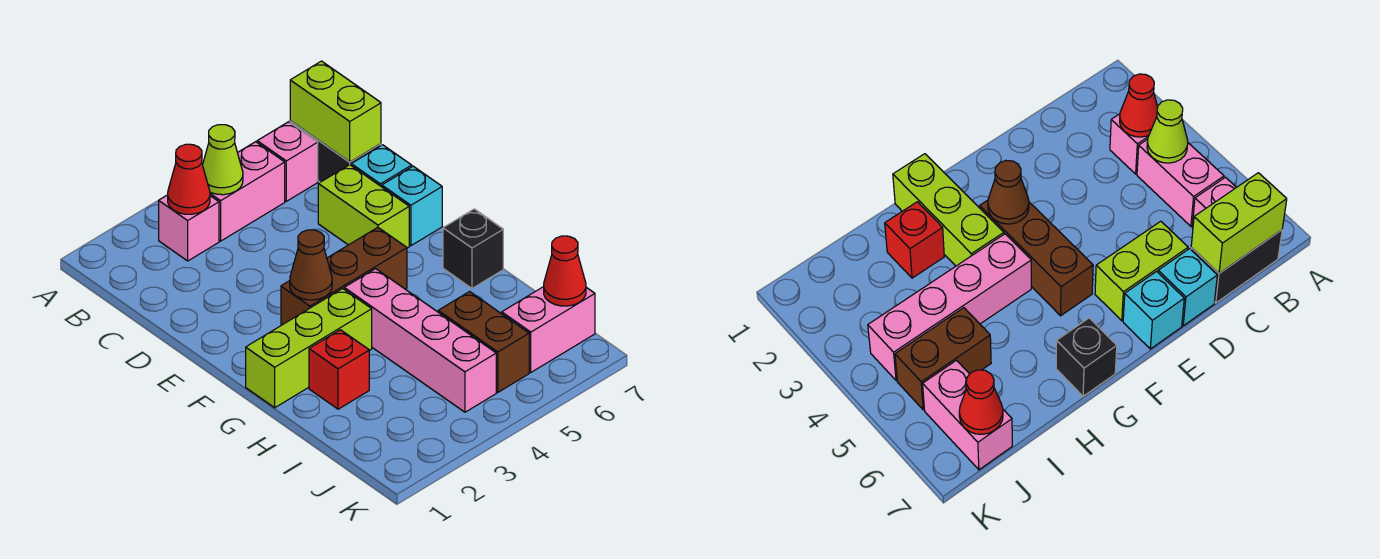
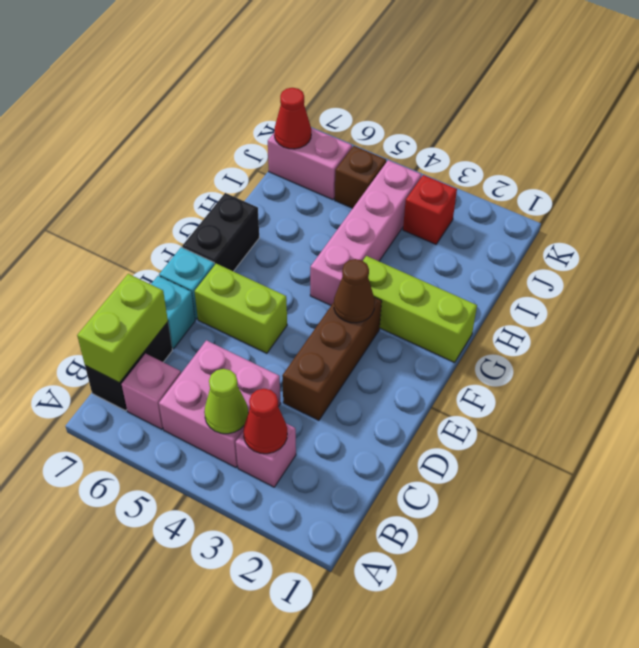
pink 1x2 brick [210,142,285,241] -> pink 2x2 brick [159,340,281,467]
lime 1x2 brick [318,165,409,248] -> lime 1x2 brick turned to [195,264,287,353]
brown 1x3 brick [281,228,407,325] -> brown 1x3 brick turned to [282,297,382,420]
black 1x1 brick [443,209,503,288] -> black 1x2 brick [182,193,259,271]
red 1x1 brick [309,330,369,409] -> red 1x1 brick moved to [403,175,457,244]
brown 1x2 brick [438,292,529,392] -> brown 1x1 brick [335,146,386,208]

